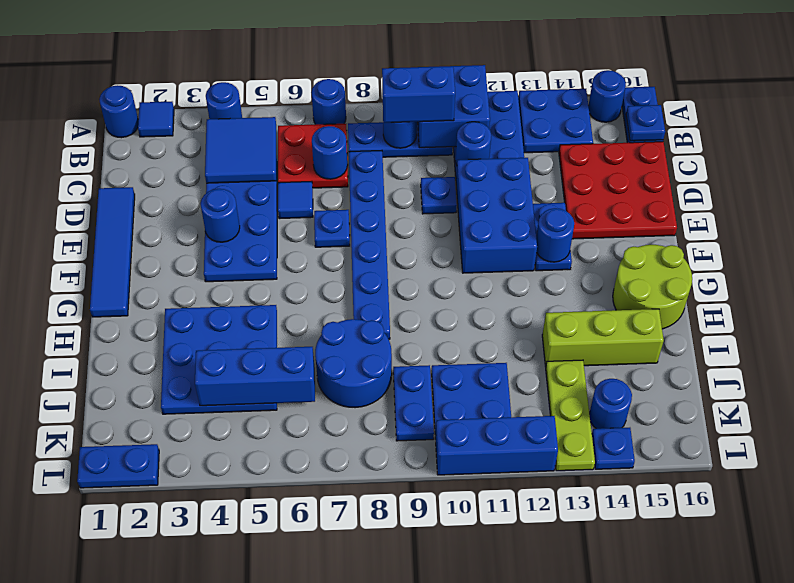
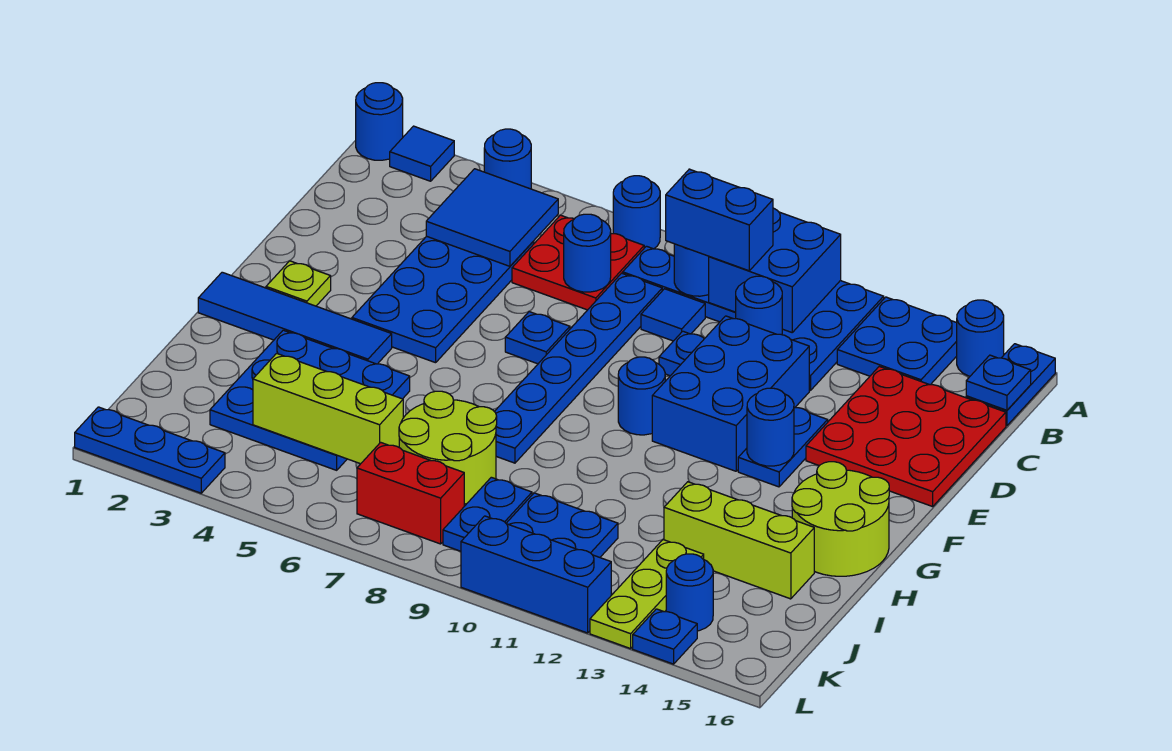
blue 1x4 tile [90,187,135,317] -> blue 1x4 tile turned to [198,272,392,364]
blue 1x1 tile [278,182,313,219] -> blue 1x1 tile moved to [641,289,705,341]
blue 1x1 round brick [201,189,240,242] -> blue 1x1 round brick moved to [618,357,665,435]
none -> lime 1x1 plate [266,261,331,306]
blue 2x2 round brick [315,319,392,408] -> lime 2x2 round brick [399,391,497,504]
blue 1x3 brick [195,347,315,406] -> lime 1x3 brick [253,353,403,464]
none -> red 1x2 brick [357,442,464,544]
blue 1x2 plate [77,444,159,488] -> blue 1x3 plate [75,407,225,493]

